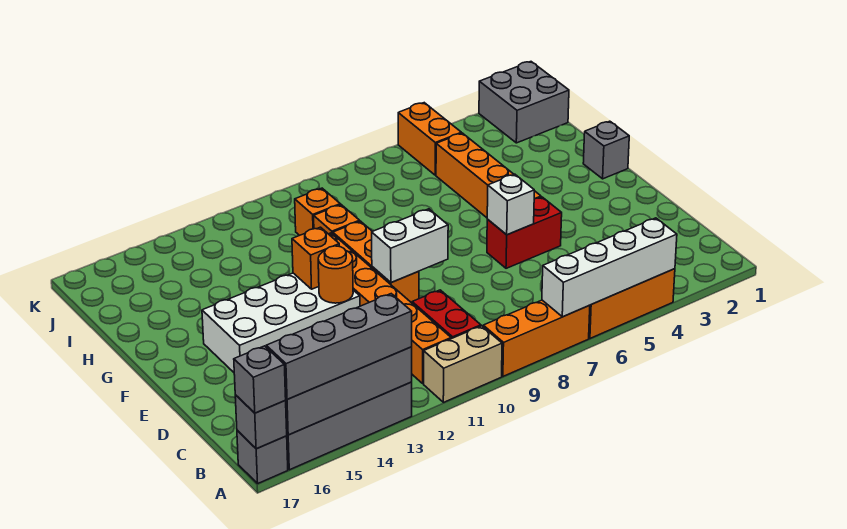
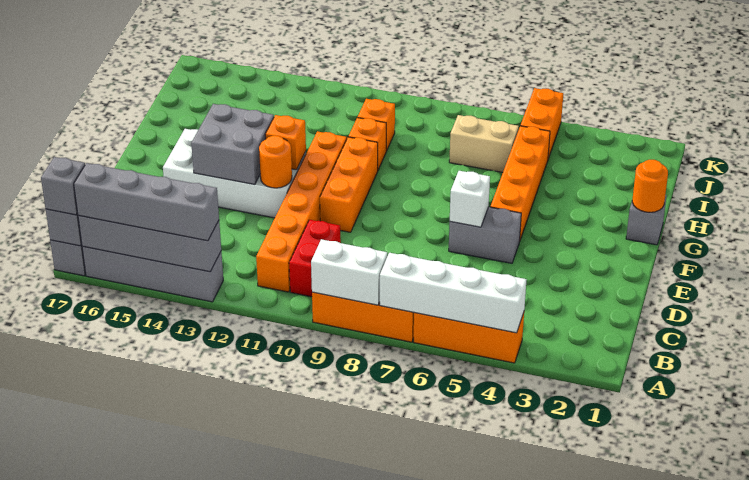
tan 1x2 brick [424,326,502,402] -> tan 1x2 brick moved to [449,115,519,172]
red 1x2 brick [487,197,562,268] -> grey 1x2 brick [449,207,521,263]
white 1x2 brick [372,209,448,283] -> white 1x2 brick moved to [311,239,387,305]
none -> orange 1x1 round brick [632,160,668,212]
grey 2x2 brick [479,62,569,143] -> grey 2x2 brick moved to [191,104,274,185]

